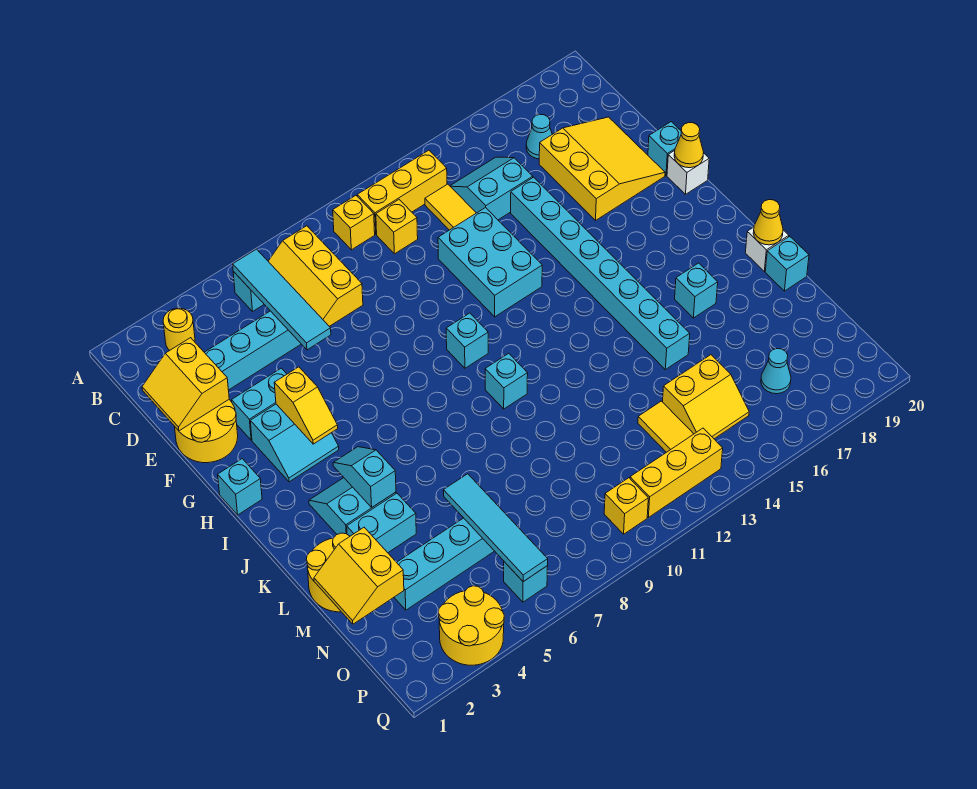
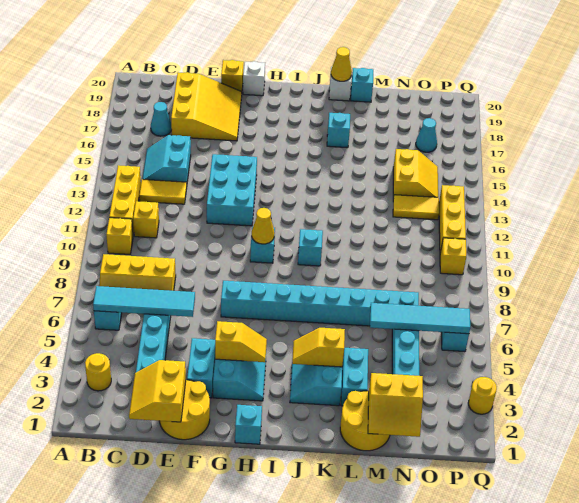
yellow 2x2 slope [142,338,229,431] -> yellow 2x2 slope turned to [129,360,186,422]
yellow 3x3 slope [539,117,665,220] -> yellow 3x3 slope turned to [171,72,242,141]
cyan 2x3 brick [438,207,542,317] -> cyan 2x3 brick turned to [207,154,257,226]
cyan 1x8 brick [511,177,690,370] -> cyan 1x8 brick moved to [221,281,419,326]
cyan 1x1 brick [648,122,681,175] -> yellow 1x1 brick [221,60,244,92]
yellow 1x1 cone [674,123,704,168] -> yellow 1x1 cone moved to [252,208,275,244]
cyan 1x2 slope [333,447,396,508] -> yellow 1x2 slope [292,328,345,367]
yellow 2x2 round brick [438,586,504,665] -> yellow 1x1 round brick [468,377,497,414]

